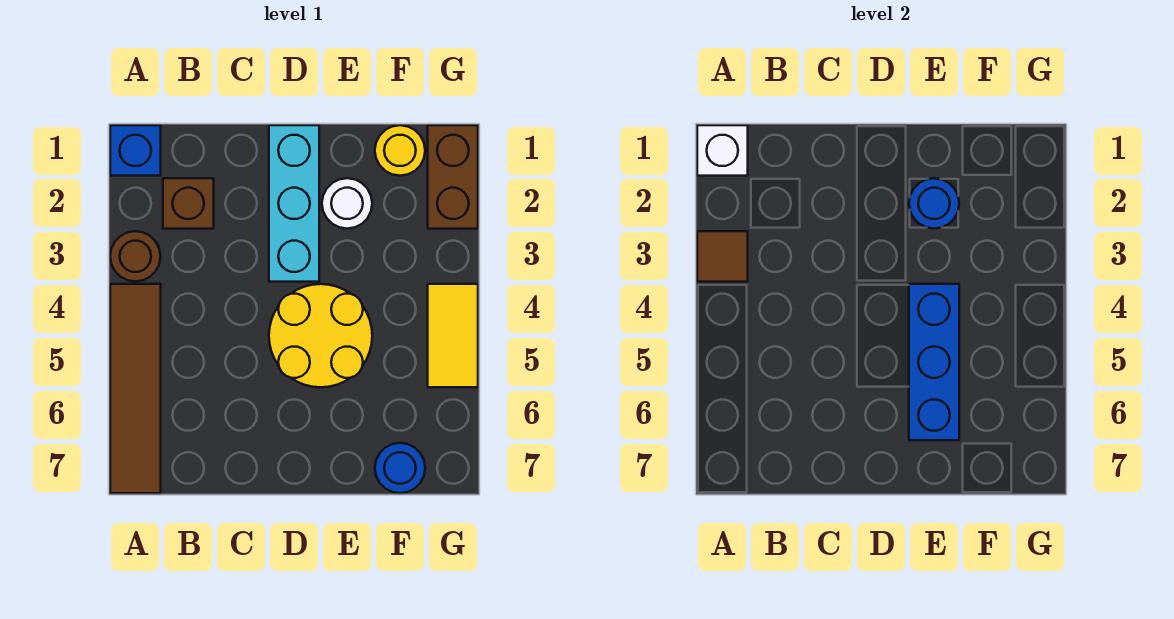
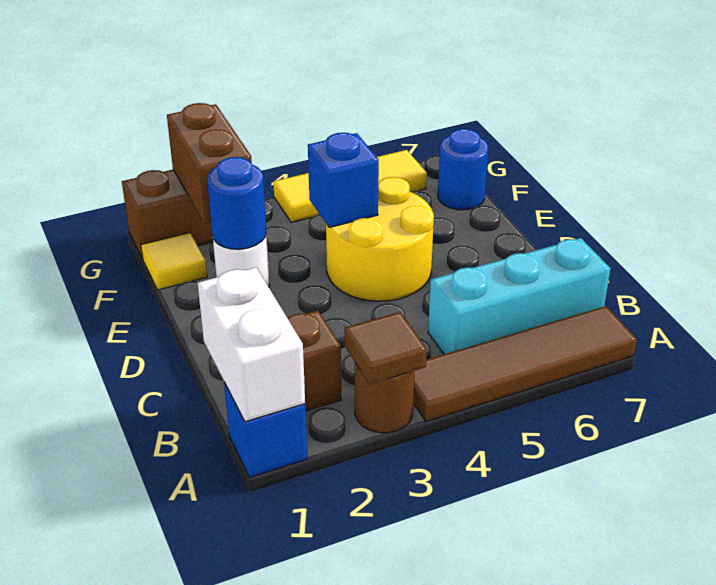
white 1x1 brick [697,125,748,176] -> white 1x2 brick [198,267,305,422]
cyan 1x3 brick [269,125,319,282] -> cyan 1x3 brick moved to [428,238,611,354]
blue 1x3 brick [909,284,959,440] -> blue 1x1 brick [308,133,379,227]
yellow 1x1 round brick [375,125,425,176] -> yellow 1x1 tile [141,233,207,290]
none -> brown 1x2 brick [167,103,252,224]
yellow 1x2 tile [428,284,478,387] -> yellow 1x3 tile [273,150,427,222]

